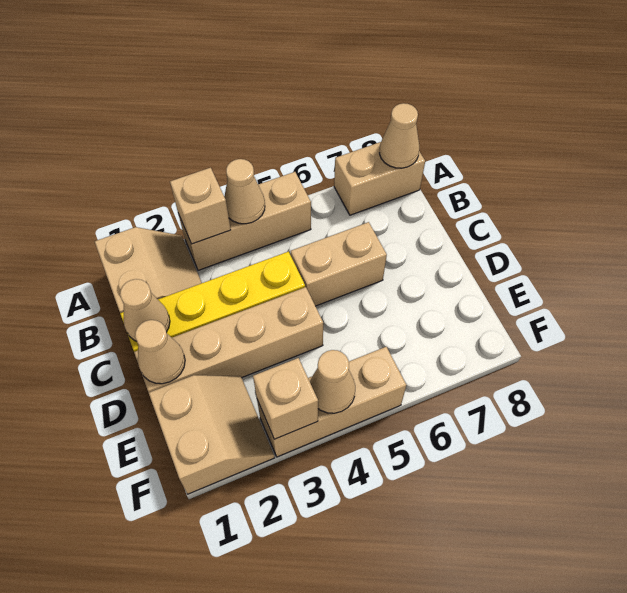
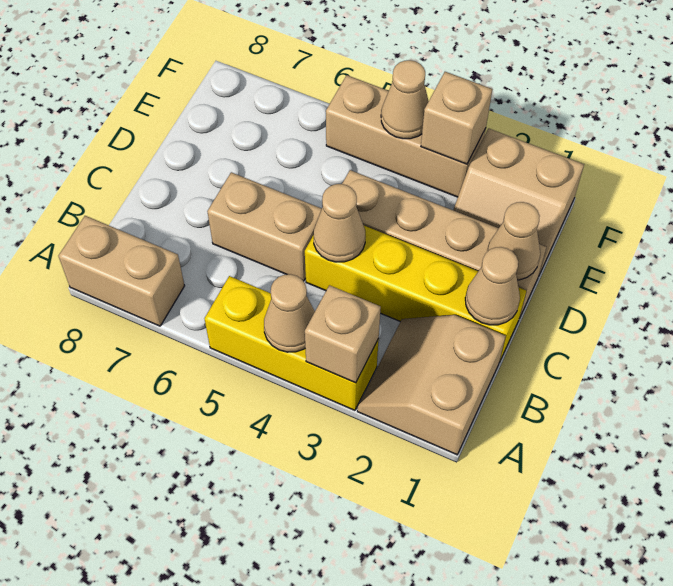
tan 1x3 brick [179,172,311,270] -> yellow 1x3 brick [205,276,379,410]
tan 1x1 cone [379,103,419,168] -> tan 1x1 cone moved to [313,184,366,262]
tan 2x2 slope [149,375,274,494] -> tan 2x2 slope turned to [453,128,584,274]

